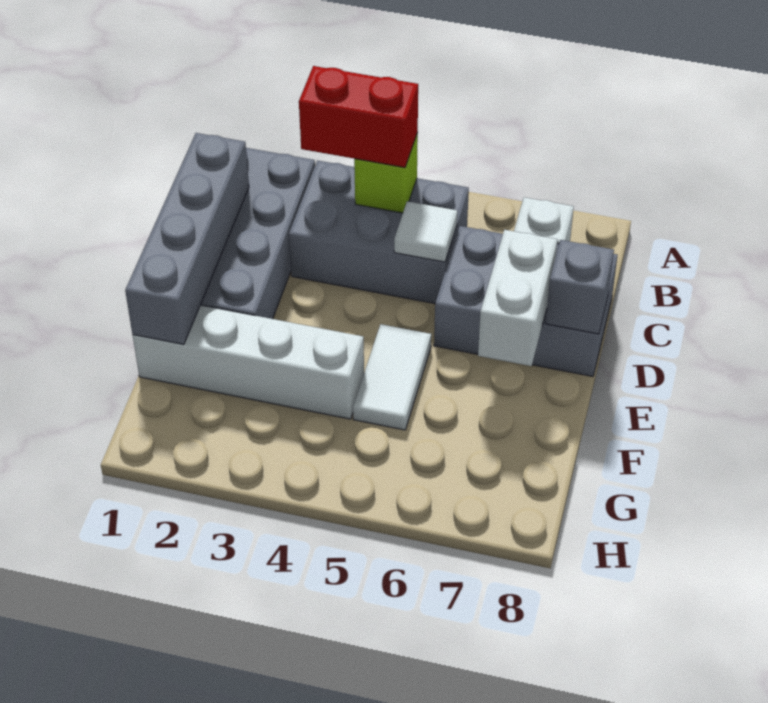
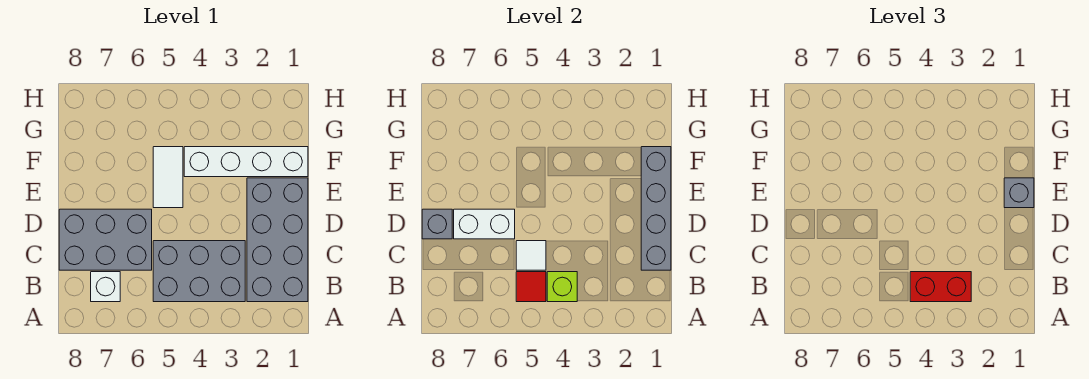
none -> red 1x1 tile [516,272,546,302]
white 1x2 brick [478,230,557,366] -> white 1x2 brick turned to [454,209,515,239]
none -> grey 1x1 brick [1004,178,1034,208]

